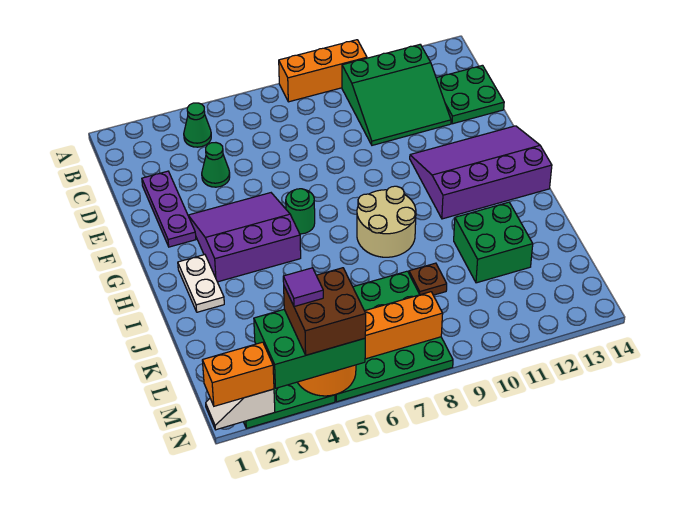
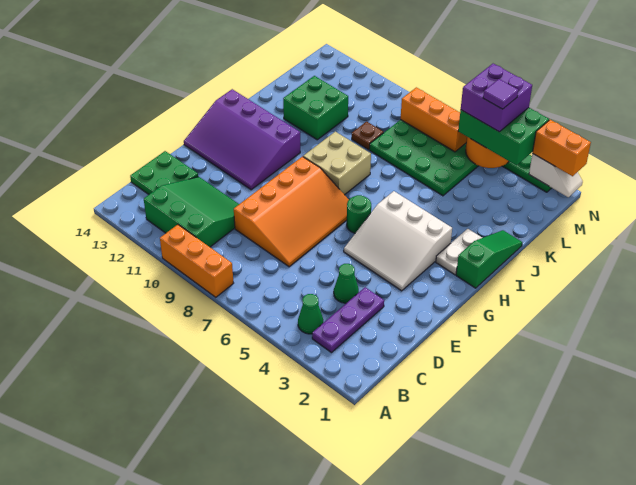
purple 1x3 plate [142,171,196,247] -> purple 1x3 plate moved to [312,287,384,353]
none -> orange 3x4 slope [234,156,349,267]
purple 3x3 slope [188,193,301,282] -> white 3x3 slope [344,191,452,291]
none -> green 1x3 slope [456,230,522,288]
tan 2x2 round brick [357,186,416,257] -> tan 2x2 brick [303,132,371,195]
brown 2x2 brick [284,268,366,355] -> purple 2x2 brick [461,64,532,132]

